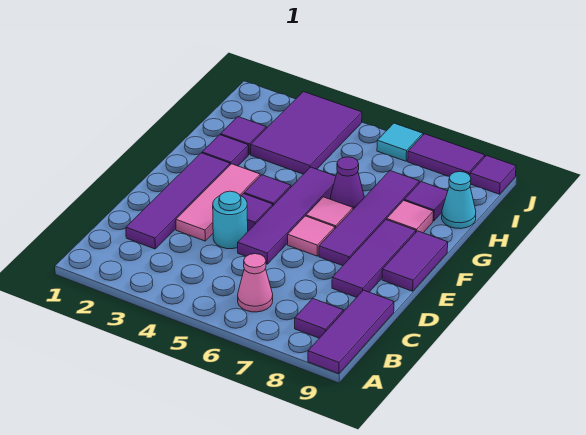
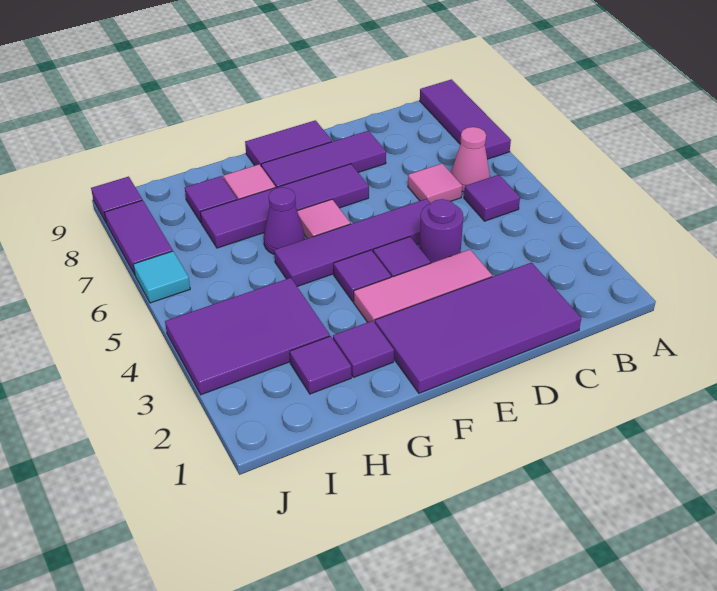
purple 1x3 tile [308,290,394,374] -> purple 1x3 tile turned to [420,79,511,159]
purple 1x1 tile [295,299,343,338] -> purple 1x1 tile moved to [464,175,520,221]
purple 1x4 tile [126,153,230,249] -> purple 2x4 tile [375,263,581,393]
cyan 1x1 round brick [213,191,248,249] -> purple 1x1 round brick [419,199,463,263]
pink 1x1 tile [288,216,335,256] -> pink 1x1 tile moved to [408,163,462,203]
cyan 1x1 cone [442,172,476,229] -> none

